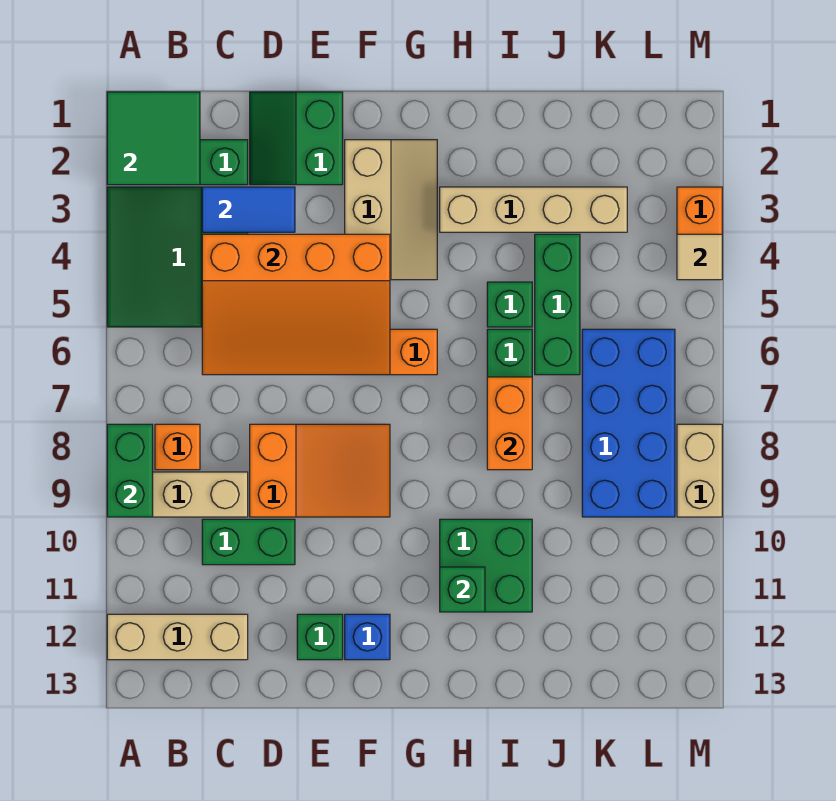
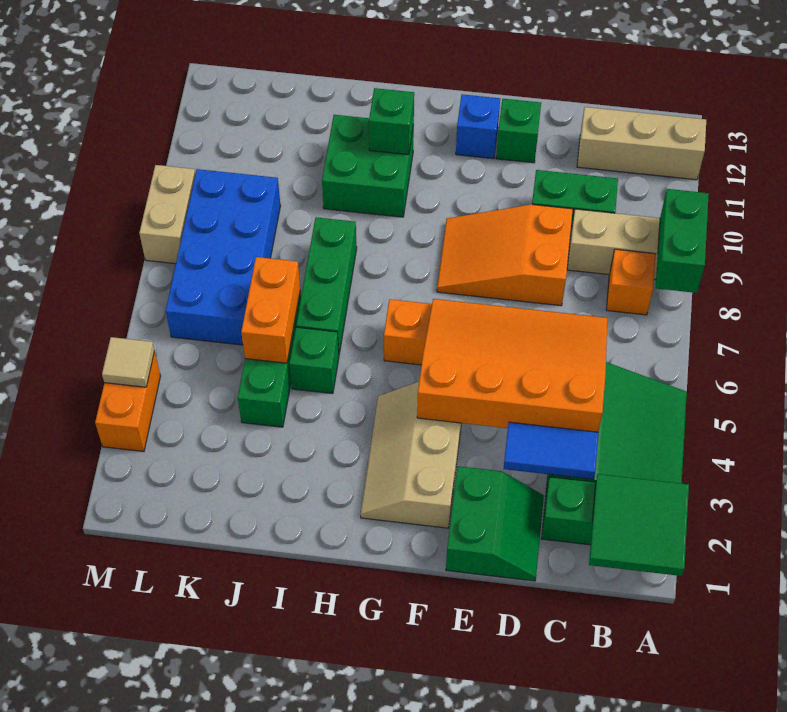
tan 1x4 brick [440,187,627,232] -> none
orange 1x2 brick [487,377,532,470] -> orange 1x2 brick moved to [241,257,300,363]

